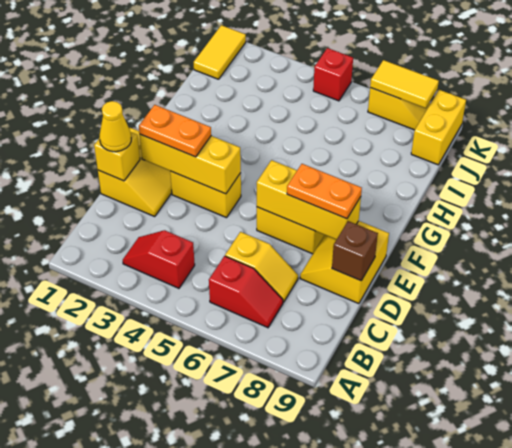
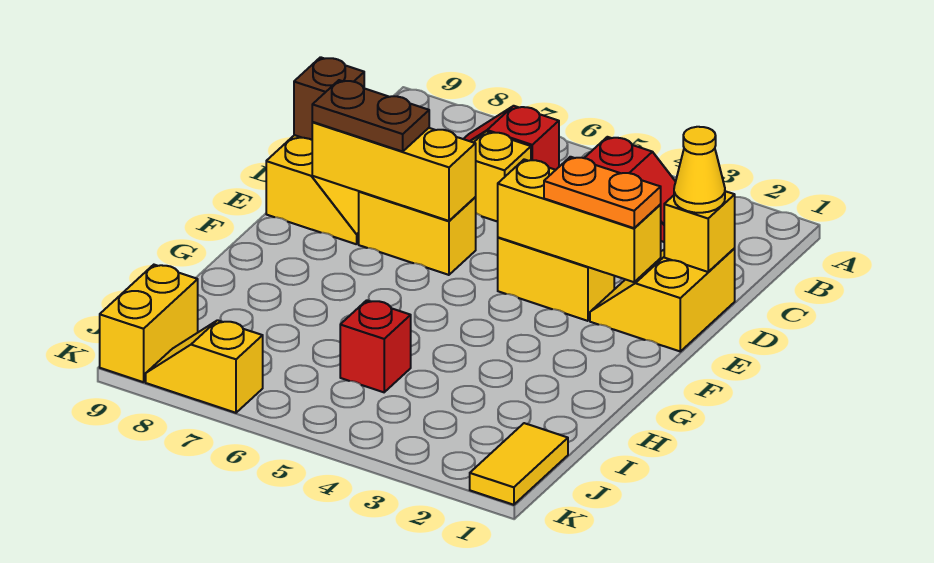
orange 1x2 plate [287,164,362,219] -> brown 1x2 plate [312,80,429,151]
red 1x1 brick [313,48,353,101] -> red 1x1 brick moved to [340,300,411,392]
yellow 1x2 tile [370,60,439,108] -> none

